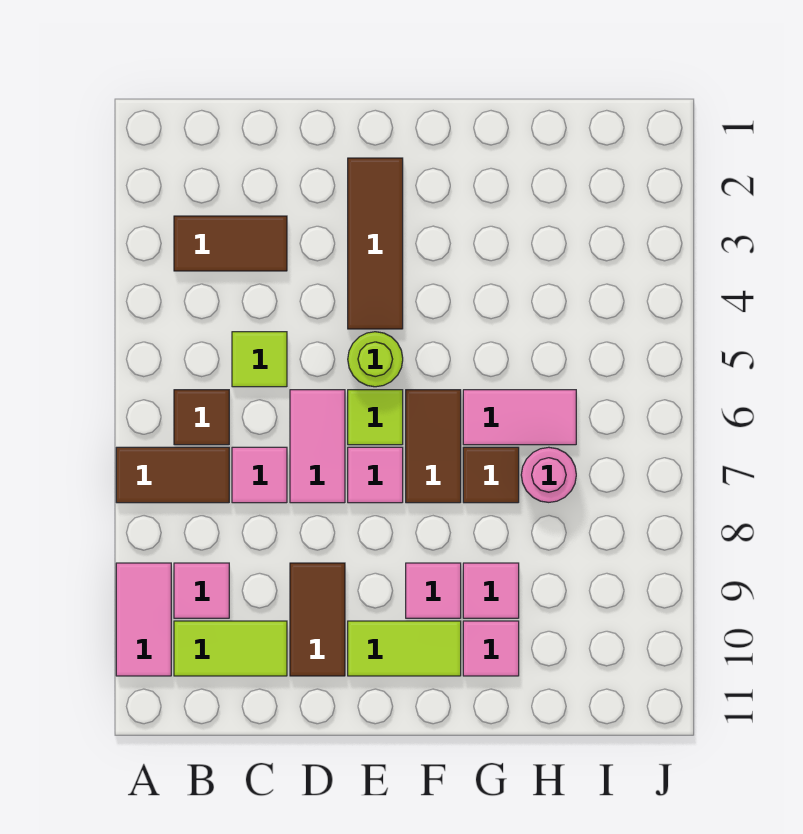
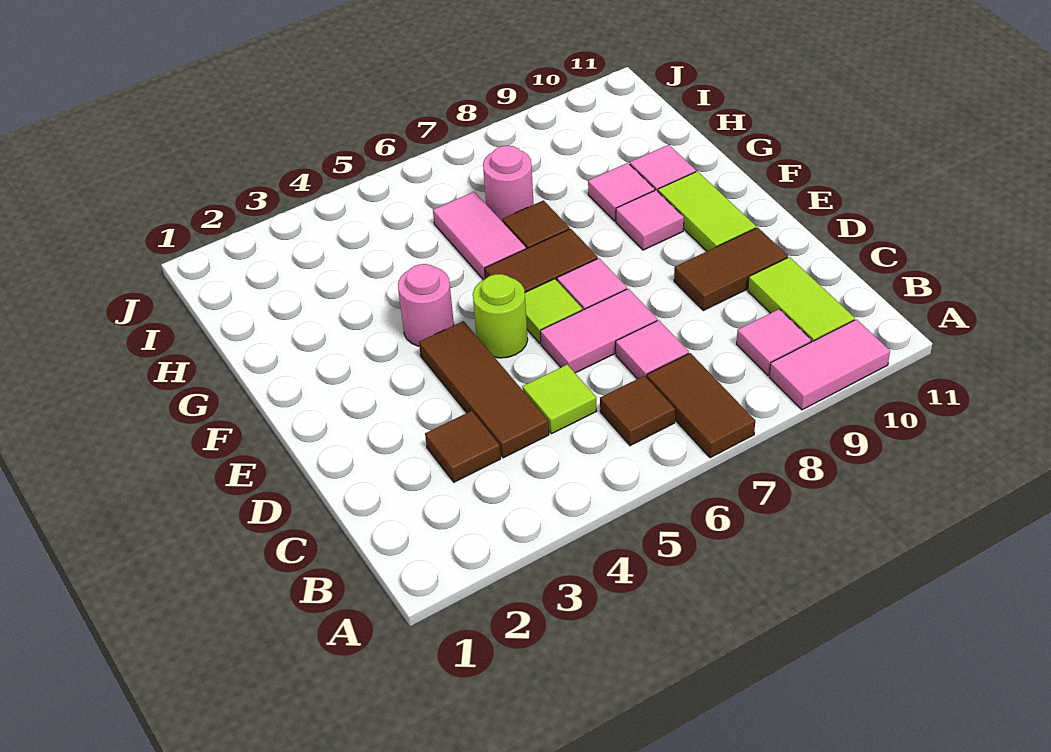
brown 1x2 tile [174,216,287,271] -> brown 1x1 tile [425,411,501,482]
brown 1x3 tile [348,158,403,329] -> brown 1x3 tile turned to [419,321,549,458]
none -> pink 1x1 round brick [398,264,454,346]

